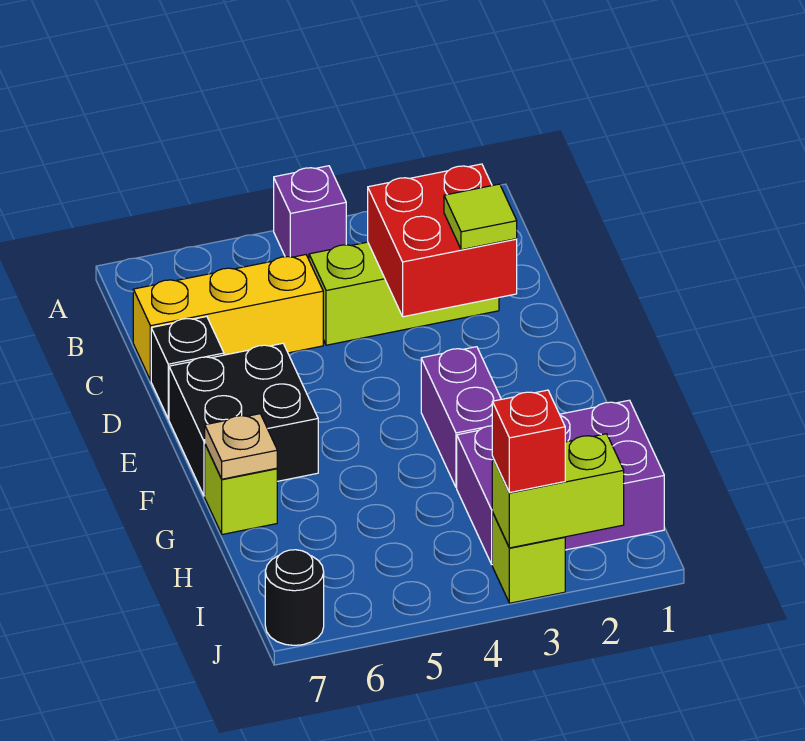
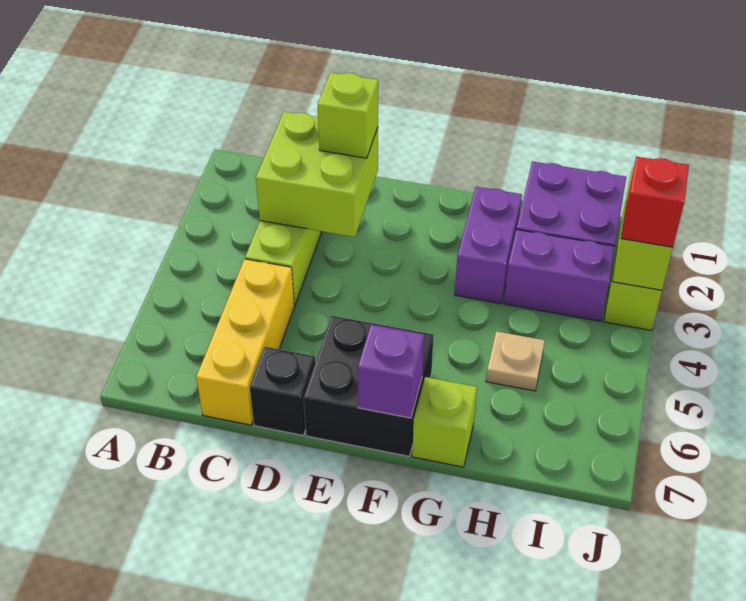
purple 1x1 brick [274,166,346,259] -> purple 1x1 brick moved to [358,325,424,418]
red 2x2 brick [368,164,517,317] -> lime 2x2 brick [256,112,378,237]
lime 1x1 tile [444,184,517,250] -> lime 1x1 brick [318,72,378,158]
purple 1x2 brick [421,347,501,488] -> purple 1x2 brick turned to [455,187,522,303]
tan 1x1 plate [205,414,277,479] -> tan 1x1 plate moved to [486,331,545,391]
black 1x1 round brick [265,550,324,645] -> none

